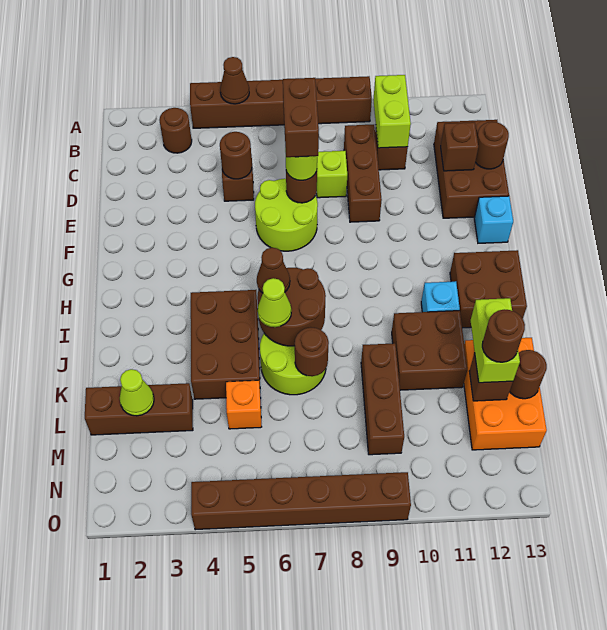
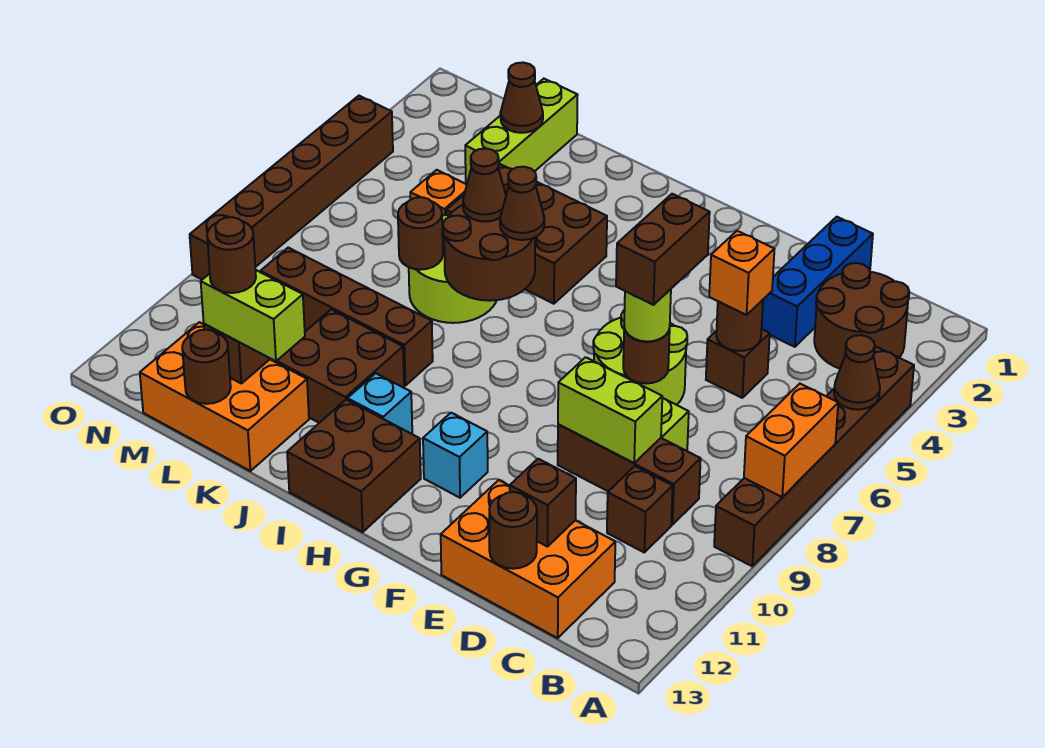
none -> orange 1x2 brick [744,384,838,497]
brown 1x1 round brick [159,108,192,153] -> brown 2x2 round brick [814,263,909,369]
lime 1x2 brick [373,75,411,148] -> lime 1x2 brick moved to [558,357,662,463]
brown 2x3 brick [434,120,509,218] -> orange 2x3 brick [441,480,615,638]
none -> blue 1x3 brick [762,217,873,347]
none -> orange 1x1 brick [709,231,774,315]
brown 1x2 brick [283,78,319,157] -> brown 1x2 brick turned to [616,194,710,305]
cyan 1x1 brick [474,196,513,243] -> cyan 1x1 brick moved to [423,413,488,498]
lime 1x1 cone [258,278,291,327] -> brown 1x1 cone [463,148,506,222]
brown 1x3 brick [361,343,404,455] -> brown 1x4 brick [260,248,433,386]
brown 1x3 brick [85,383,193,435] -> lime 1x3 brick [465,79,577,184]
lime 1x1 cone [120,369,154,416] -> brown 1x1 cone [501,63,543,133]

